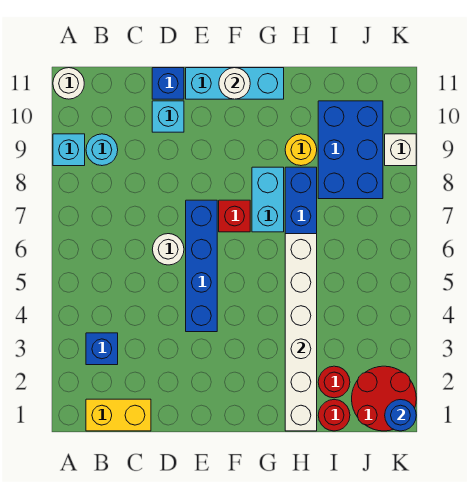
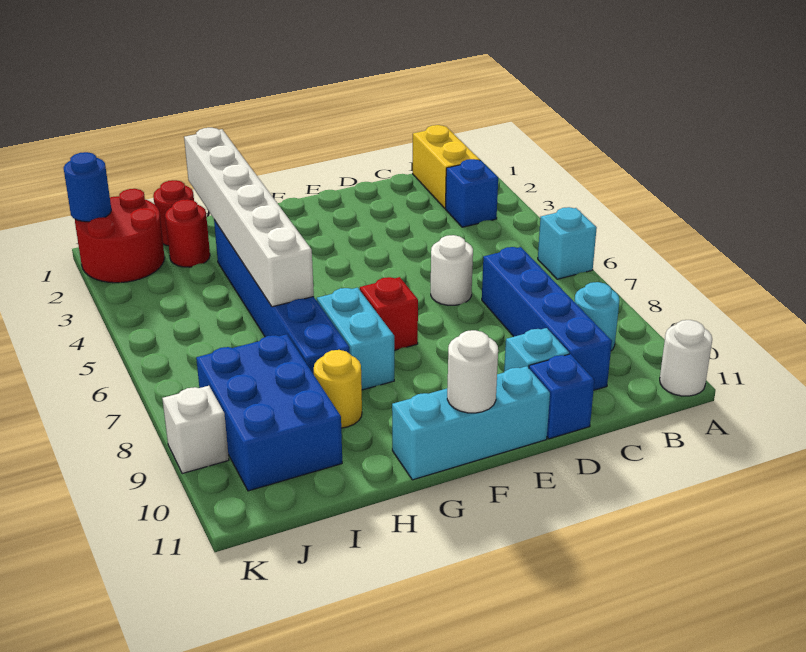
cyan 1x1 brick [53,134,85,166] -> cyan 1x1 brick moved to [538,207,597,279]
yellow 1x2 brick [86,399,151,431] -> yellow 1x2 brick turned to [413,125,480,208]
blue 1x4 brick [186,200,217,332] -> blue 1x4 brick moved to [482,247,612,390]

